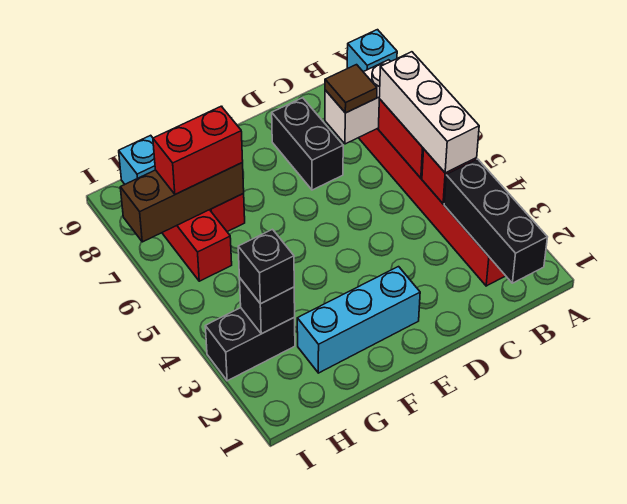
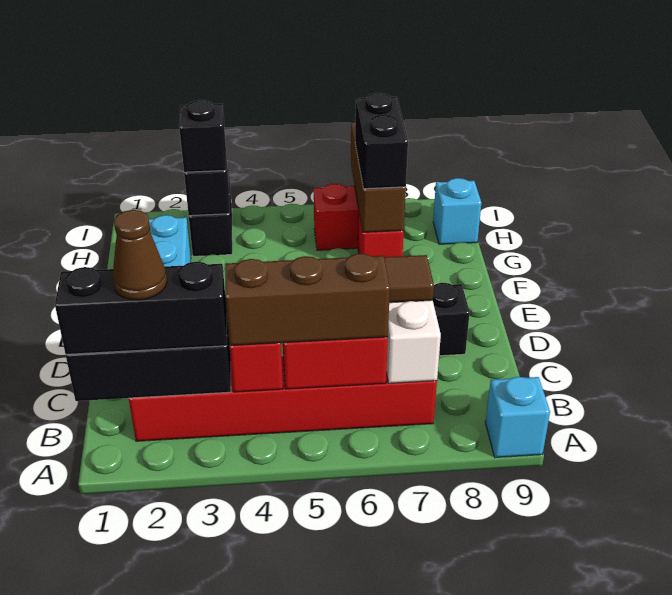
none -> black 1x3 brick [55,262,227,354]
none -> brown 1x1 cone [113,210,167,300]
white 1x3 brick [379,52,479,173] -> brown 1x3 brick [225,254,390,346]
red 1x2 brick [153,106,243,194] -> black 1x2 brick [355,93,408,189]

